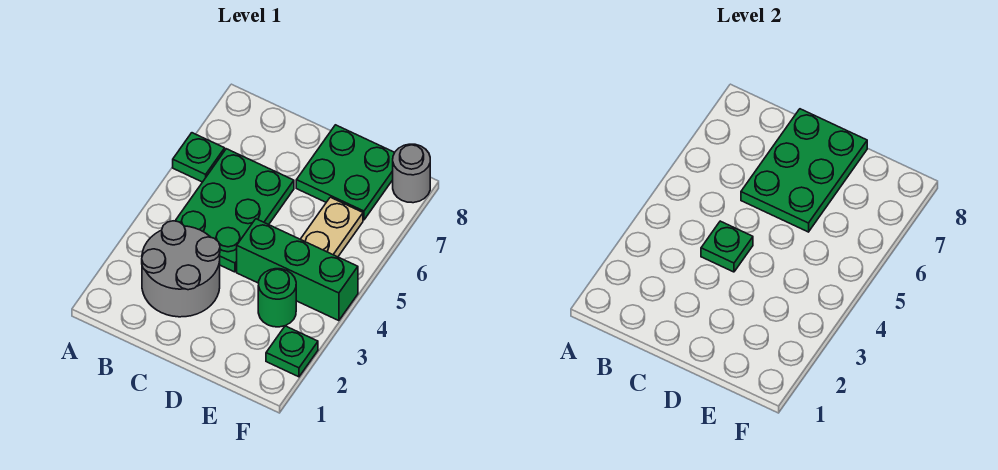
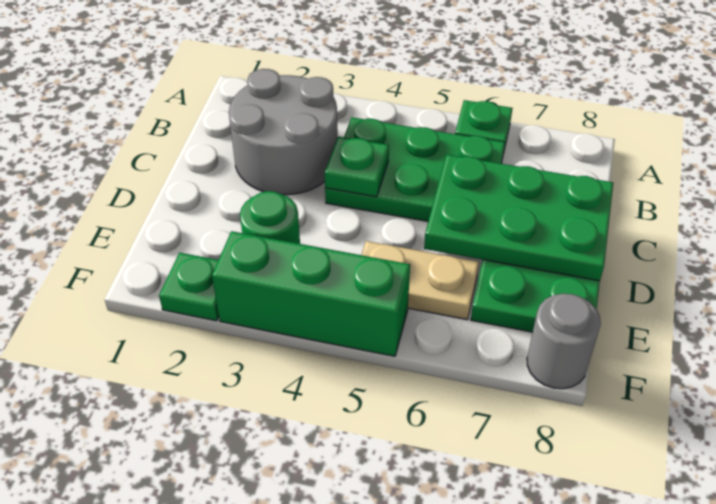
green 1x3 brick [237,219,358,321] -> green 1x3 brick turned to [212,231,410,356]

